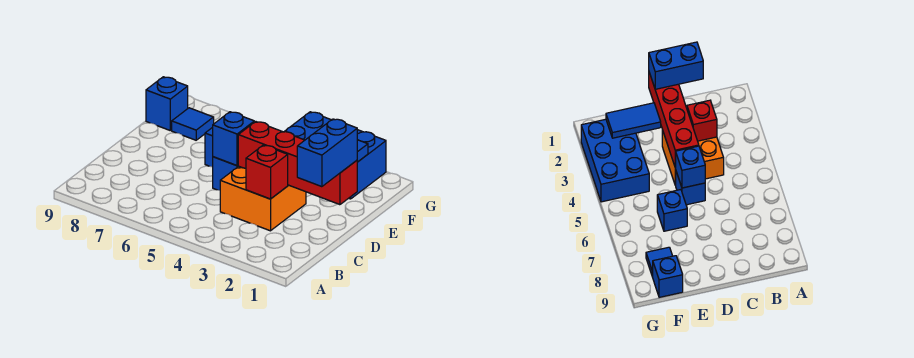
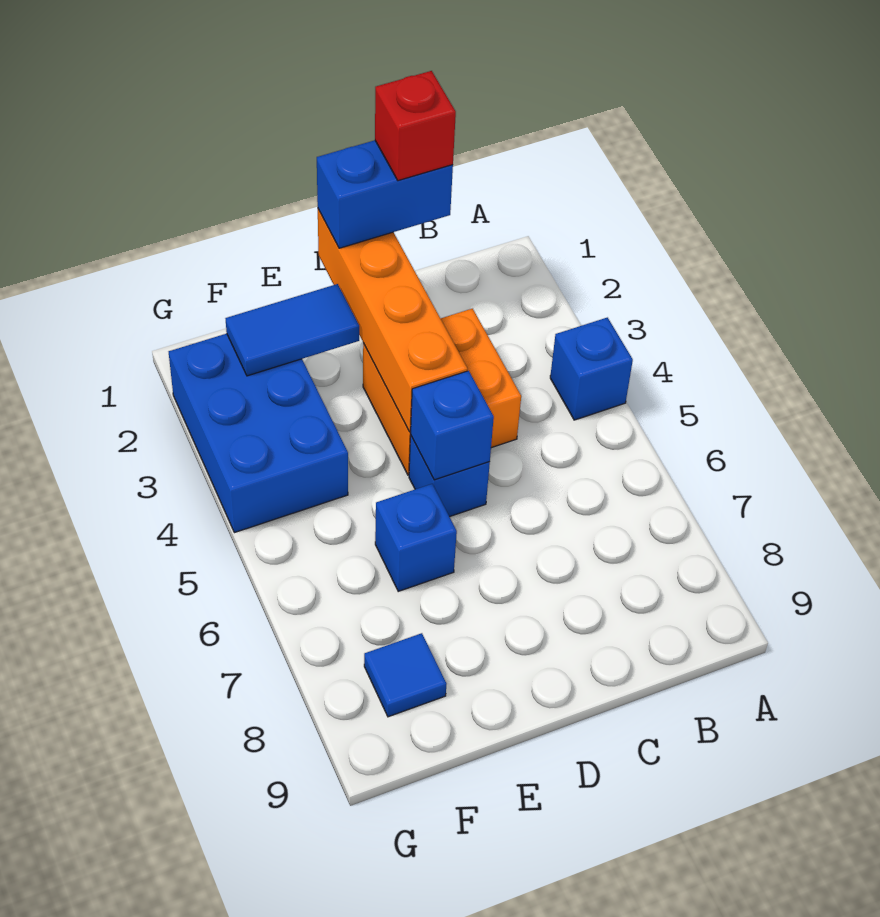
red 1x1 brick [246,145,288,199] -> red 1x1 brick moved to [375,71,456,181]
red 1x4 brick [238,122,357,205] -> orange 1x4 brick [318,209,467,432]
blue 1x1 brick [146,77,188,130] -> blue 1x1 brick moved to [550,318,633,420]

